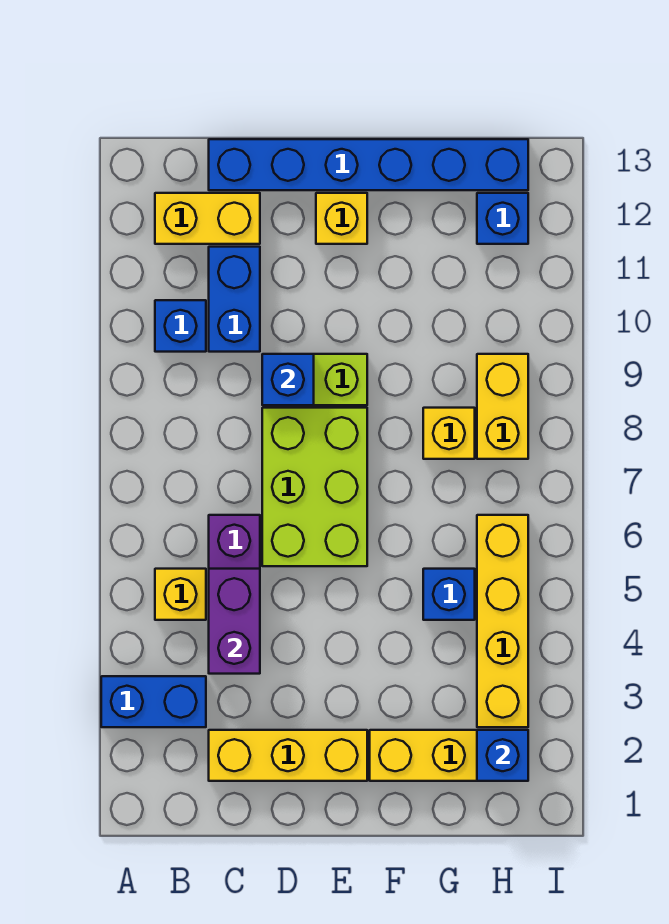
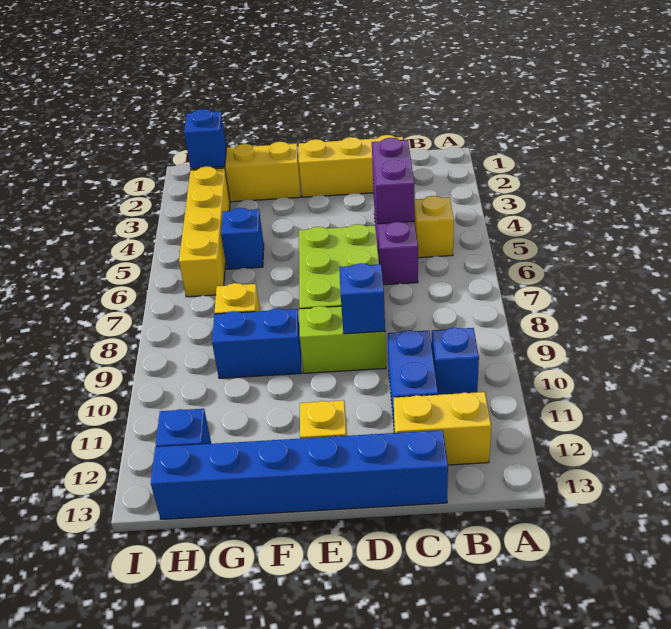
blue 1x2 brick [101,676,206,727] -> blue 1x2 brick moved to [212,309,301,378]
yellow 1x2 brick [477,354,528,459] -> none

